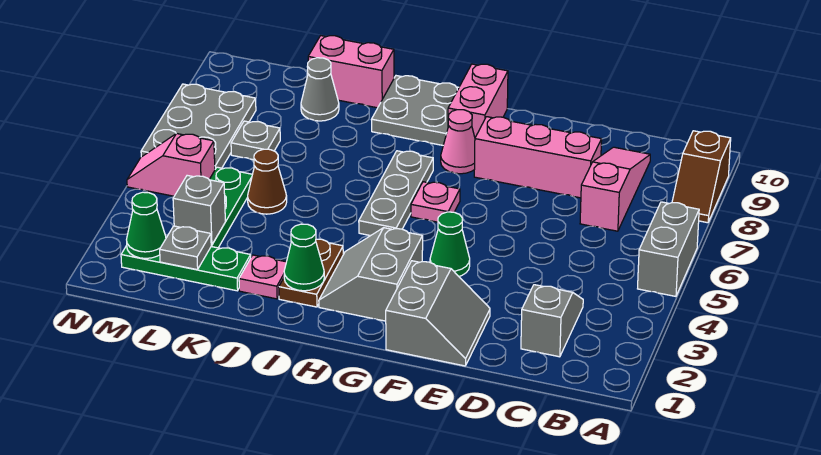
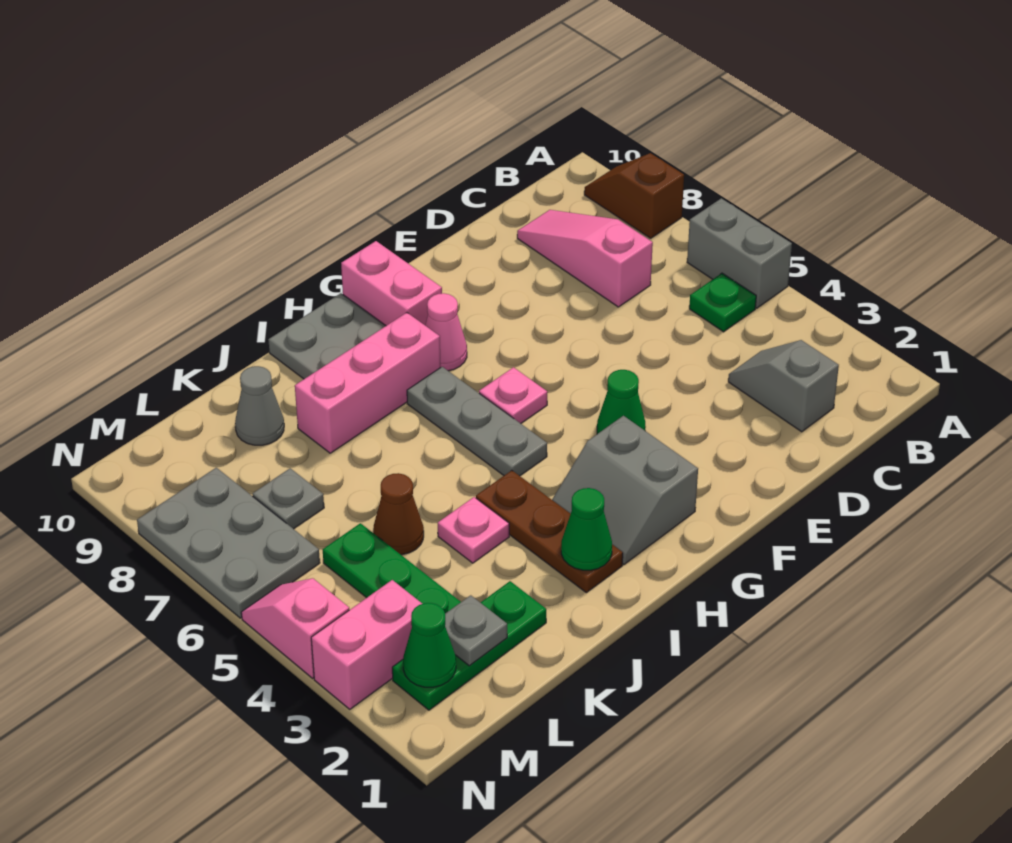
brown 1x2 slope [672,131,731,223] -> brown 1x2 slope turned to [584,153,684,238]
none -> green 1x1 plate [689,273,756,332]
pink 1x3 brick [474,117,602,198] -> pink 1x3 brick moved to [295,313,441,453]
grey 2x2 slope [386,261,490,366] -> none
brown 1x2 plate [279,239,343,307] -> brown 1x3 plate [476,470,623,593]
pink 1x1 plate [239,255,286,299] -> pink 1x1 plate moved to [438,497,509,563]
pink 1x2 brick [308,36,394,108] -> pink 1x2 brick moved to [311,580,422,709]
grey 1x1 brick [173,175,225,245] -> none
pink 1x2 slope [127,134,215,196] -> pink 1x2 slope turned to [241,578,349,678]

